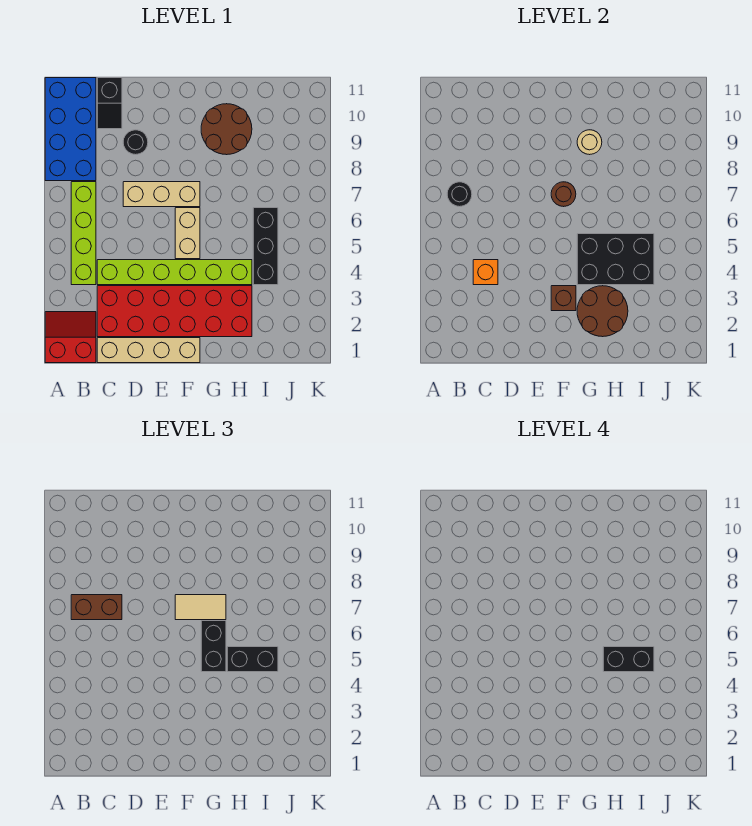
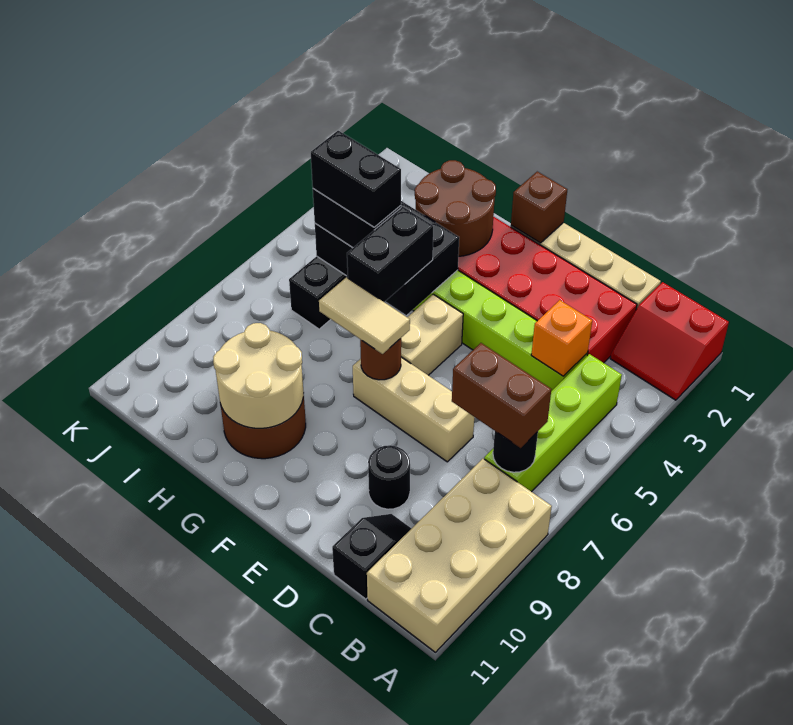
blue 2x4 brick [45,78,96,181] -> tan 2x4 brick [367,459,552,652]
brown 1x1 brick [551,286,576,311] -> brown 1x1 brick moved to [511,172,567,243]
tan 1x1 round brick [577,130,602,155] -> tan 2x2 round brick [213,323,304,428]

